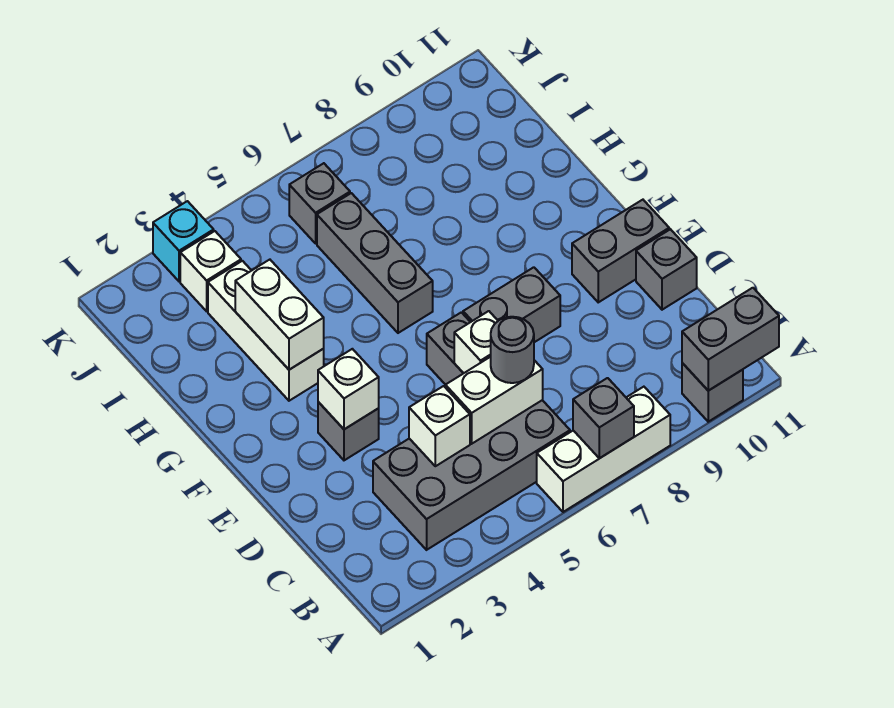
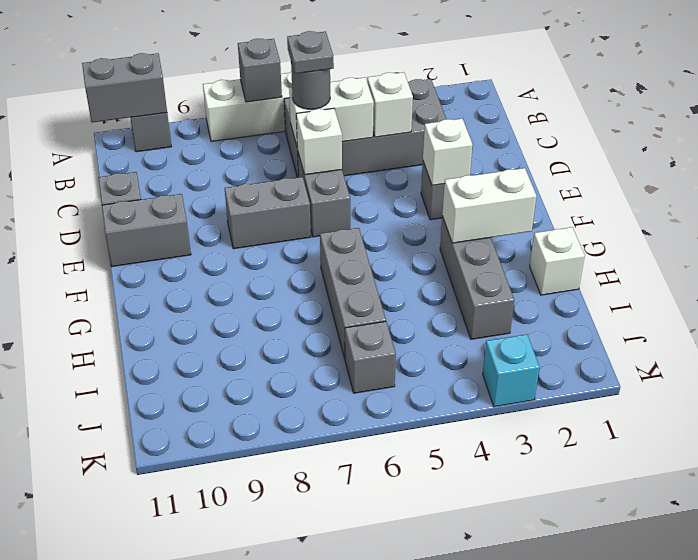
none -> grey 1x1 plate [287,31,334,74]
white 1x3 brick [208,261,324,401] -> grey 1x3 brick [440,216,514,339]
white 1x2 brick [235,260,324,370] -> white 1x2 brick turned to [442,168,536,243]
white 1x1 brick [180,231,241,311] -> white 1x1 brick moved to [530,227,585,295]

